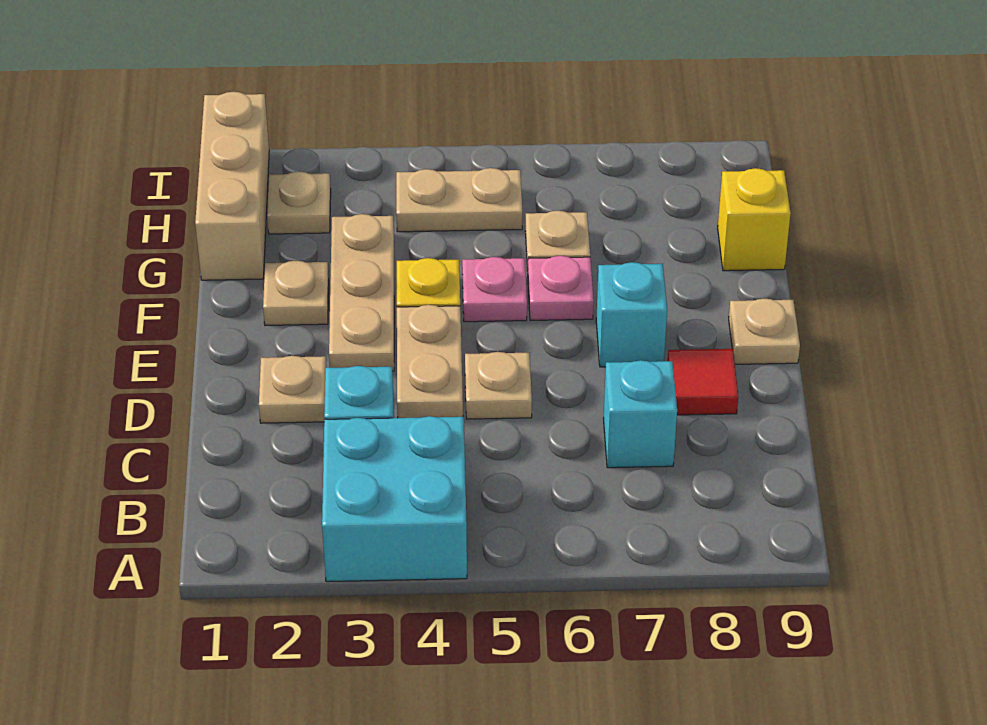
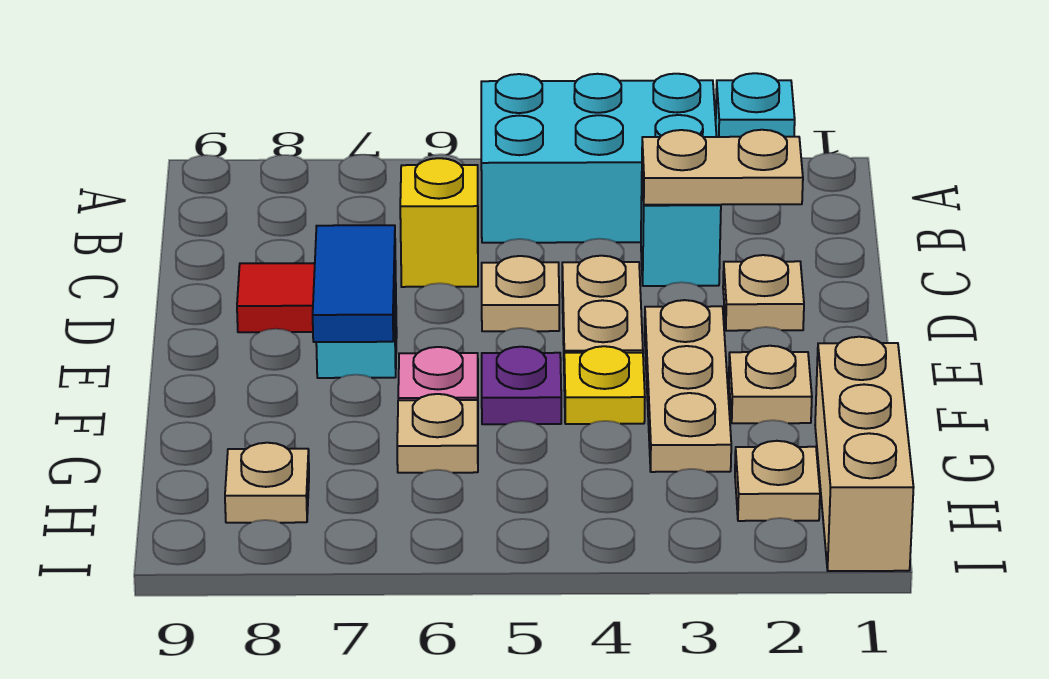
cyan 2x2 brick [322,416,467,582] -> cyan 2x3 brick [481,74,717,243]
cyan 1x1 brick [604,360,677,468] -> cyan 1x1 brick moved to [716,73,795,137]
none -> blue 1x2 tile [313,225,395,342]
tan 1x1 plate [729,299,800,364] -> tan 1x1 plate moved to [225,443,309,523]
pink 1x1 plate [462,257,527,322] -> purple 1x1 plate [482,347,561,424]
yellow 1x1 brick [718,168,791,271] -> yellow 1x1 brick moved to [400,158,478,287]
tan 1x2 plate [396,168,522,232] -> tan 1x2 plate moved to [642,130,803,205]

